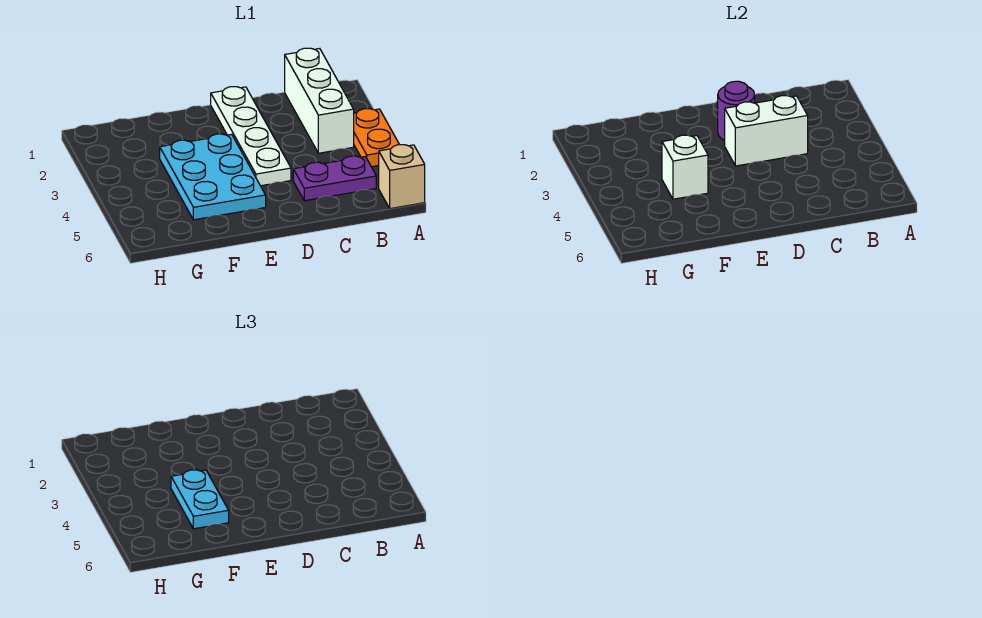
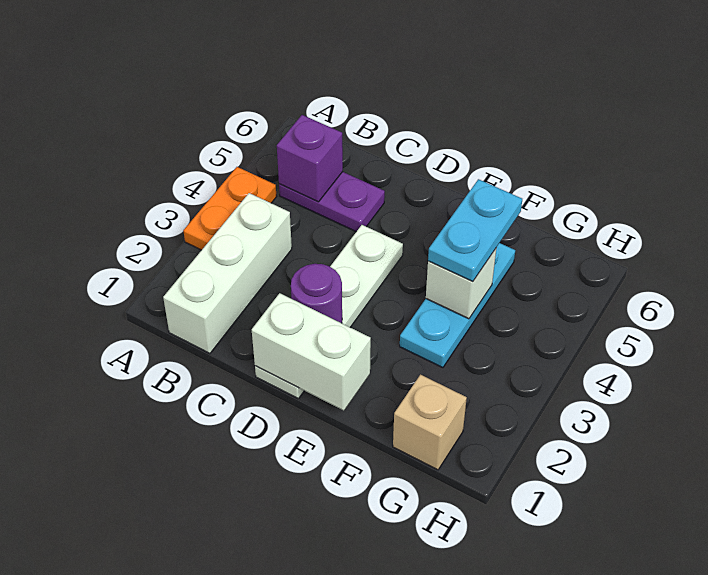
tan 1x1 brick [379,145,425,209] -> tan 1x1 brick moved to [393,375,467,470]
none -> purple 1x1 brick [277,115,343,202]
white 1x2 brick [725,96,808,166] -> white 1x2 brick moved to [252,293,371,411]
cyan 2x3 plate [160,134,266,220] -> cyan 1x3 plate [400,243,515,368]

